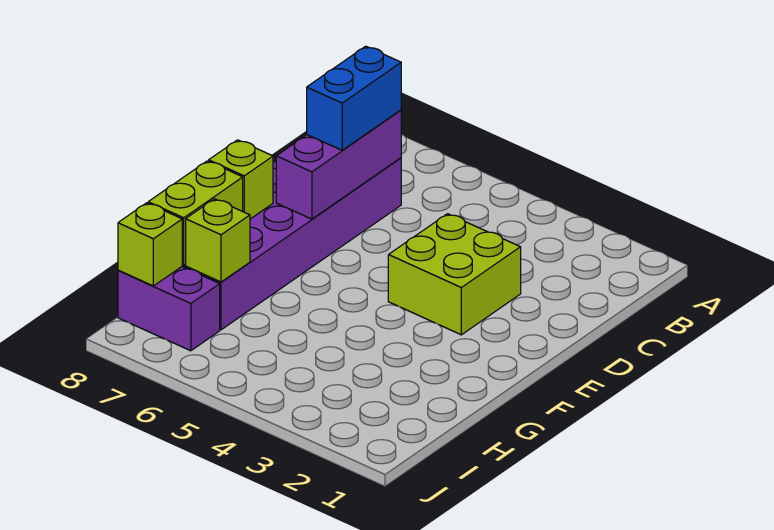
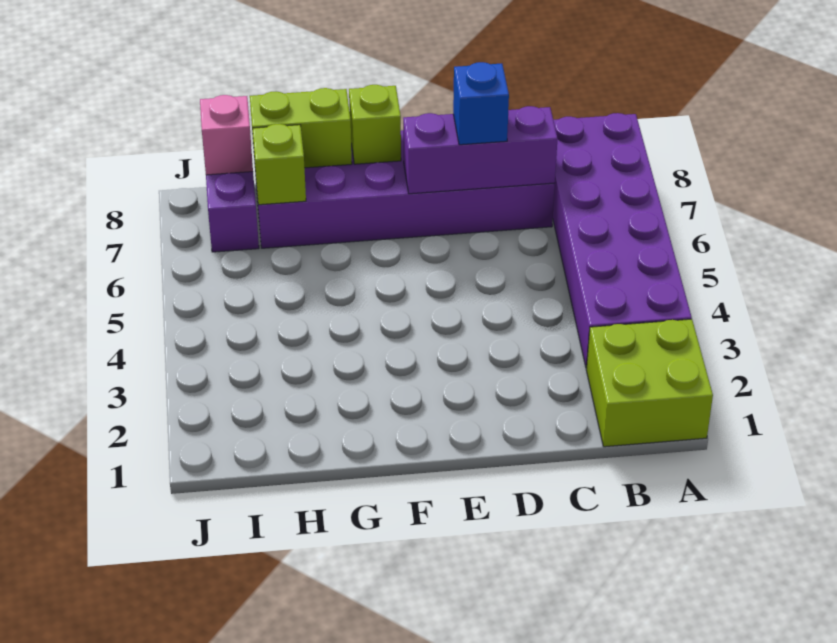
none -> purple 2x6 brick [553,113,692,368]
blue 1x2 brick [307,46,401,150] -> blue 1x1 brick [453,62,509,145]
lime 2x2 brick [388,214,521,335] -> lime 2x2 brick moved to [586,319,713,447]
lime 1x1 brick [118,203,182,286] -> pink 1x1 brick [200,95,253,175]

